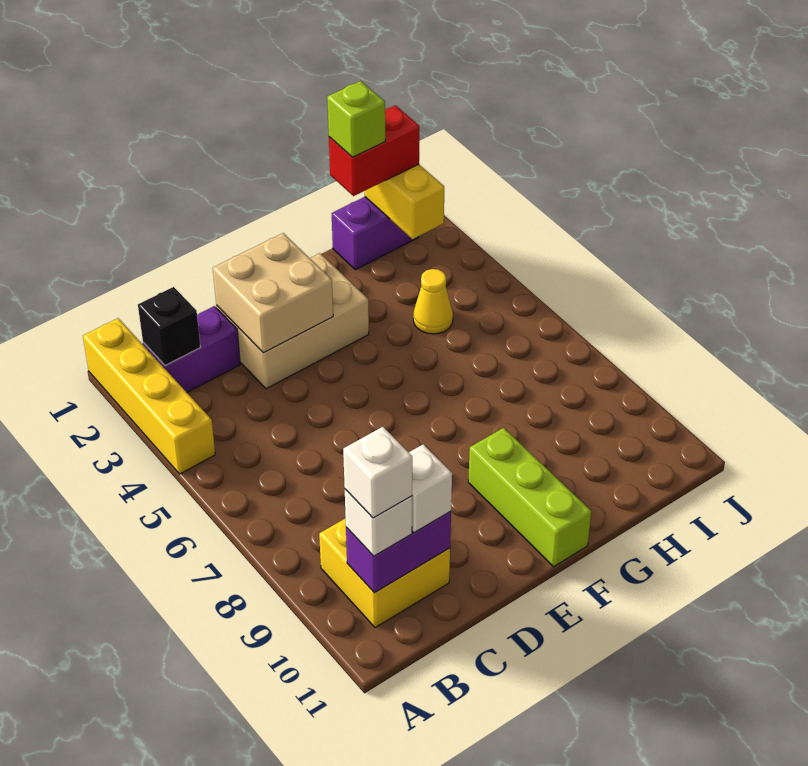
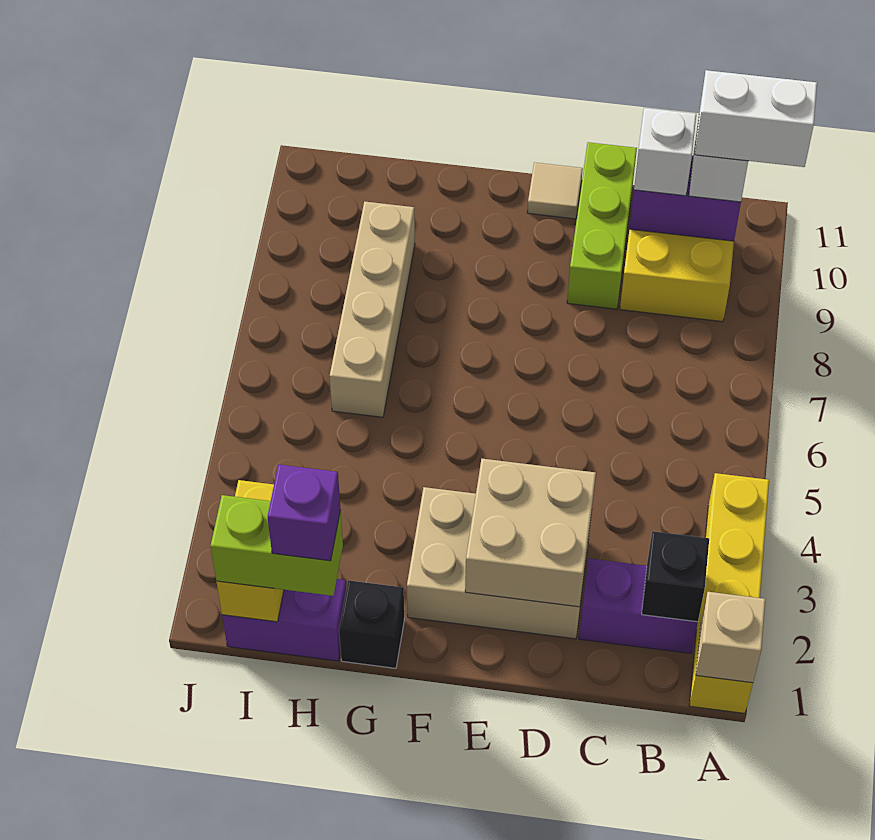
none -> tan 1x1 brick [696,592,765,683]
white 1x1 brick [343,427,412,518] -> white 1x2 brick [695,70,817,167]
none -> tan 1x1 tile [527,162,583,219]
lime 1x3 brick [468,428,591,567] -> lime 1x3 brick moved to [567,142,637,309]
none -> black 1x1 brick [339,580,404,668]
red 1x2 brick [329,105,419,196] -> lime 1x2 brick [211,495,343,596]
lime 1x1 brick [327,81,385,157] -> purple 1x1 brick [268,465,341,561]
yellow 1x1 cone [413,269,453,334] -> none
none -> tan 1x4 brick [330,201,415,417]

